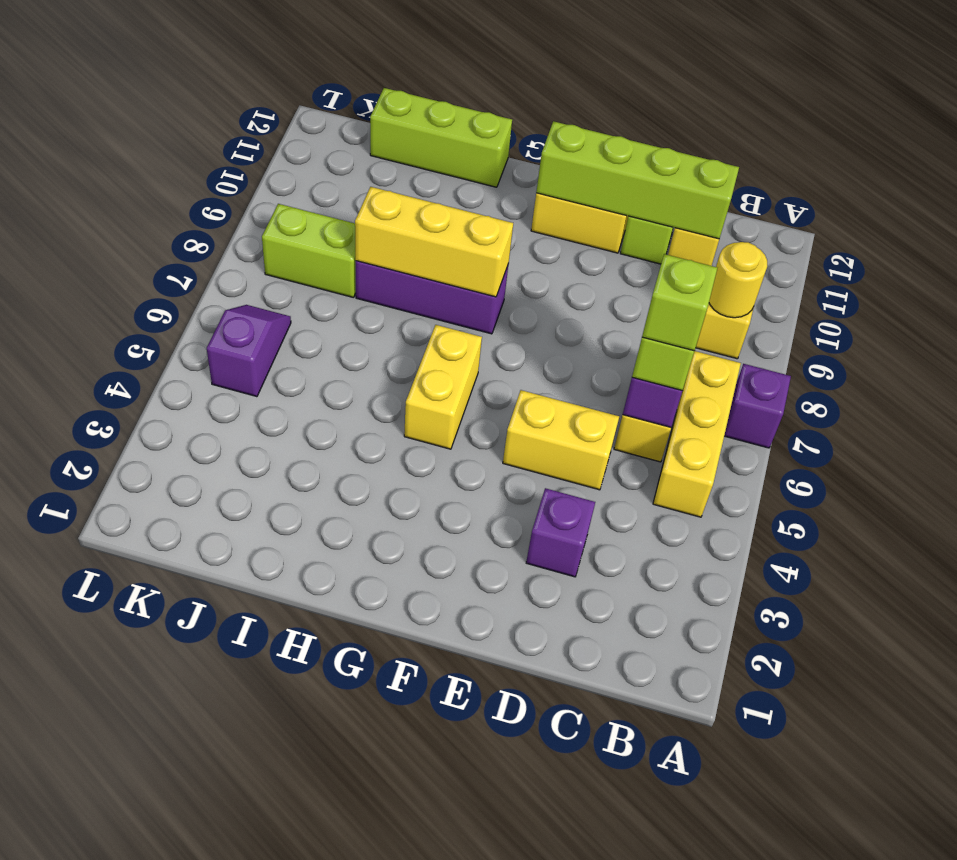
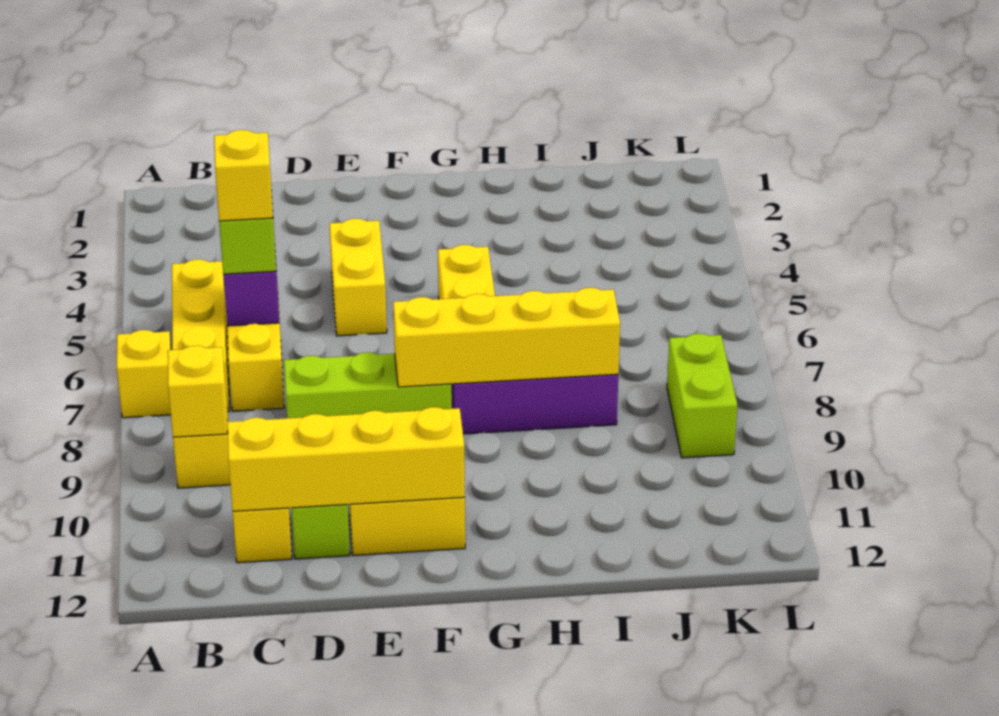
purple 1x1 brick [724,364,791,448] -> yellow 1x1 brick [117,330,171,418]
yellow 1x1 round brick [709,242,767,318] -> yellow 1x1 brick [168,346,228,437]
lime 1x1 brick [642,254,717,351] -> yellow 1x1 brick [214,130,273,221]
lime 1x4 brick [536,121,739,239] -> yellow 1x4 brick [227,407,465,511]
purple 1x1 brick [526,488,595,577] -> none
yellow 1x2 brick [503,390,619,490] -> yellow 1x2 brick turned to [330,219,387,336]
yellow 1x3 brick [355,187,513,297] -> yellow 1x4 brick [393,288,620,387]
lime 1x3 brick [370,88,512,187] -> lime 1x3 brick moved to [284,352,452,418]
lime 1x2 brick [262,204,356,298] -> lime 1x2 brick turned to [667,334,737,458]
purple 1x2 slope [207,305,291,397] -> none

